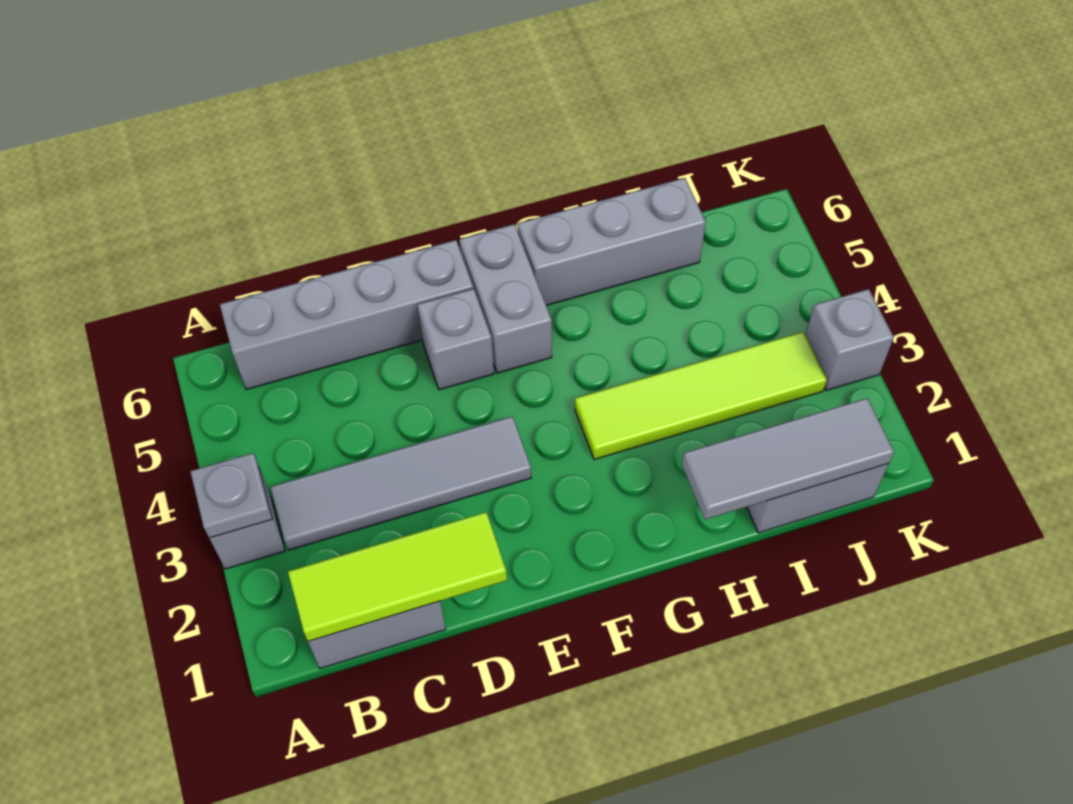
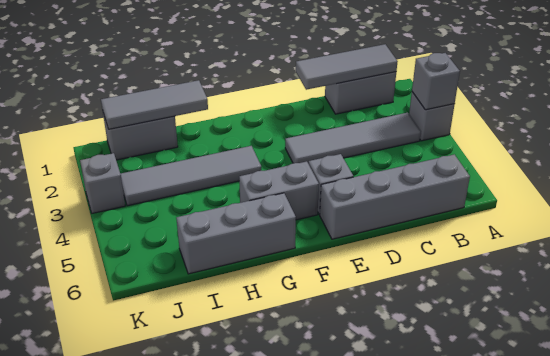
grey 1x1 plate [190,453,272,538] -> grey 1x1 brick [412,53,460,110]
lime 1x3 tile [288,512,507,641] -> grey 1x3 tile [296,44,398,90]
grey 1x2 brick [459,224,552,373] -> grey 1x2 brick turned to [239,161,319,220]
lime 1x4 tile [575,332,827,459] -> grey 1x4 tile [121,146,261,206]

